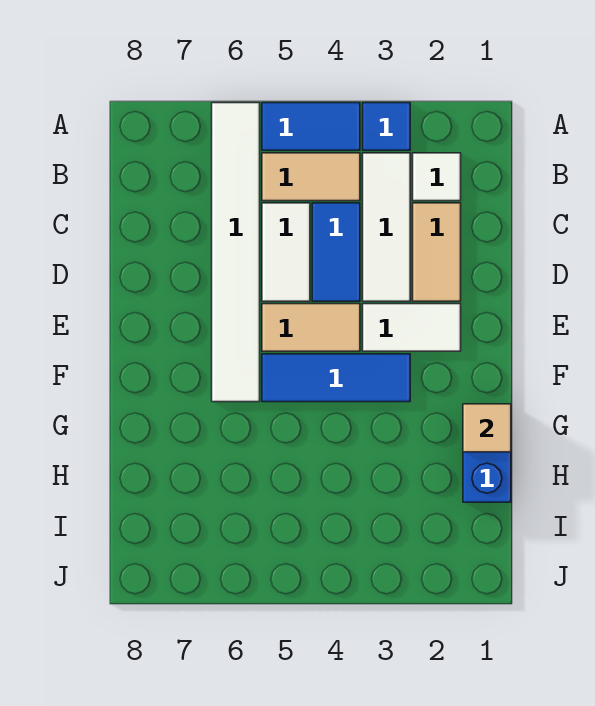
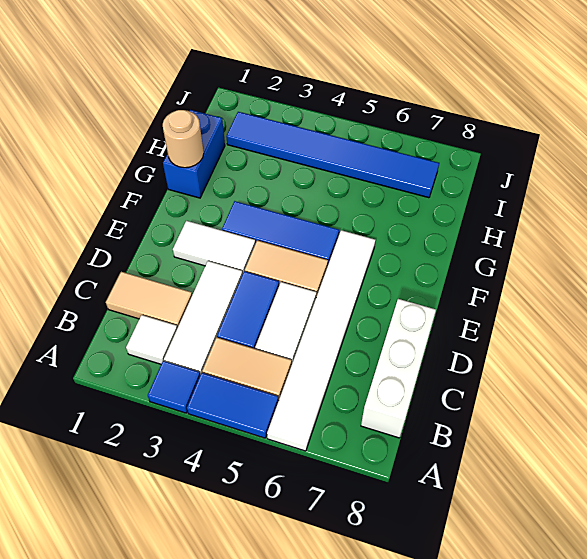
none -> white 1x3 brick [361,299,436,438]
tan 1x2 tile [413,203,461,301] -> tan 1x2 tile turned to [106,272,192,328]
tan 1x1 tile [463,404,511,452] -> tan 1x1 round brick [163,110,204,168]
none -> blue 1x6 tile [226,112,439,198]

